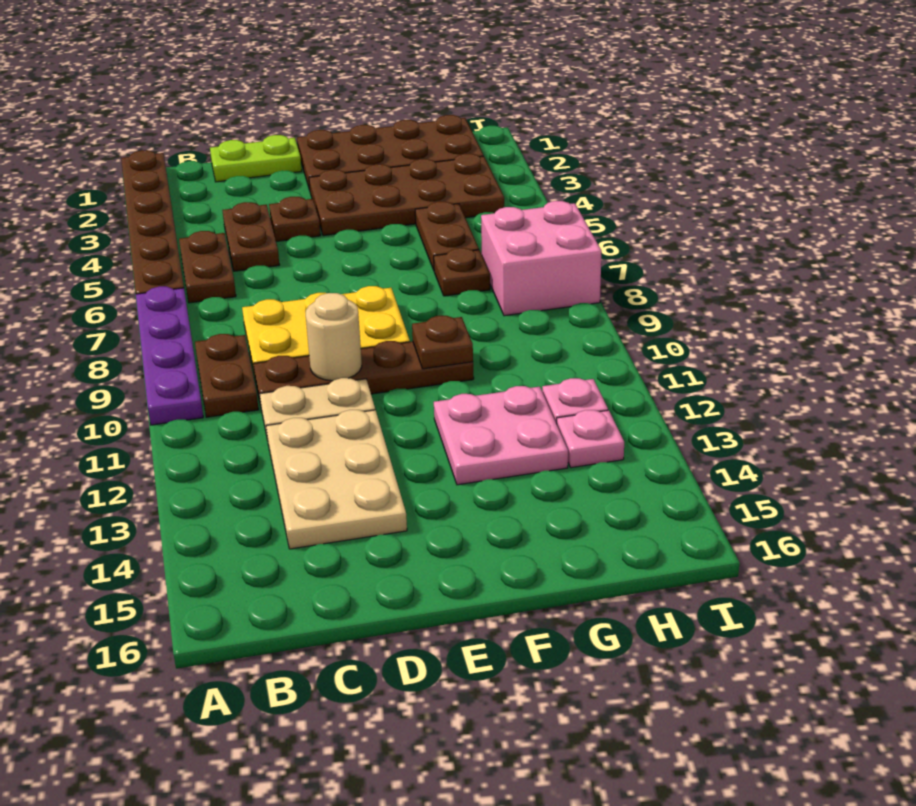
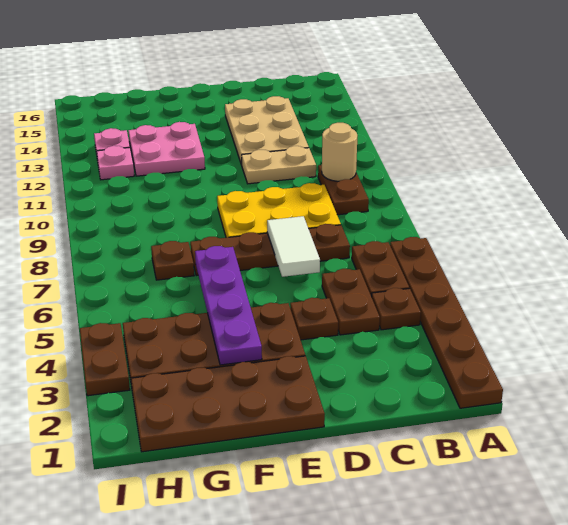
purple 1x4 plate [136,286,203,425] -> purple 1x4 plate moved to [195,246,262,365]
lime 1x2 plate [210,135,302,182] -> none
brown 1x4 plate [253,341,474,405] -> brown 1x4 plate moved to [190,224,350,276]
none -> white 1x2 tile [267,216,320,277]
tan 1x1 round brick [306,293,362,381] -> tan 1x1 round brick moved to [322,123,357,181]
brown 1x1 plate [412,316,473,369] -> brown 1x1 plate moved to [372,288,421,330]
brown 1x2 plate [415,201,479,270] -> brown 1x2 plate moved to [80,323,130,396]
pink 2x2 brick [481,201,602,316] -> none

